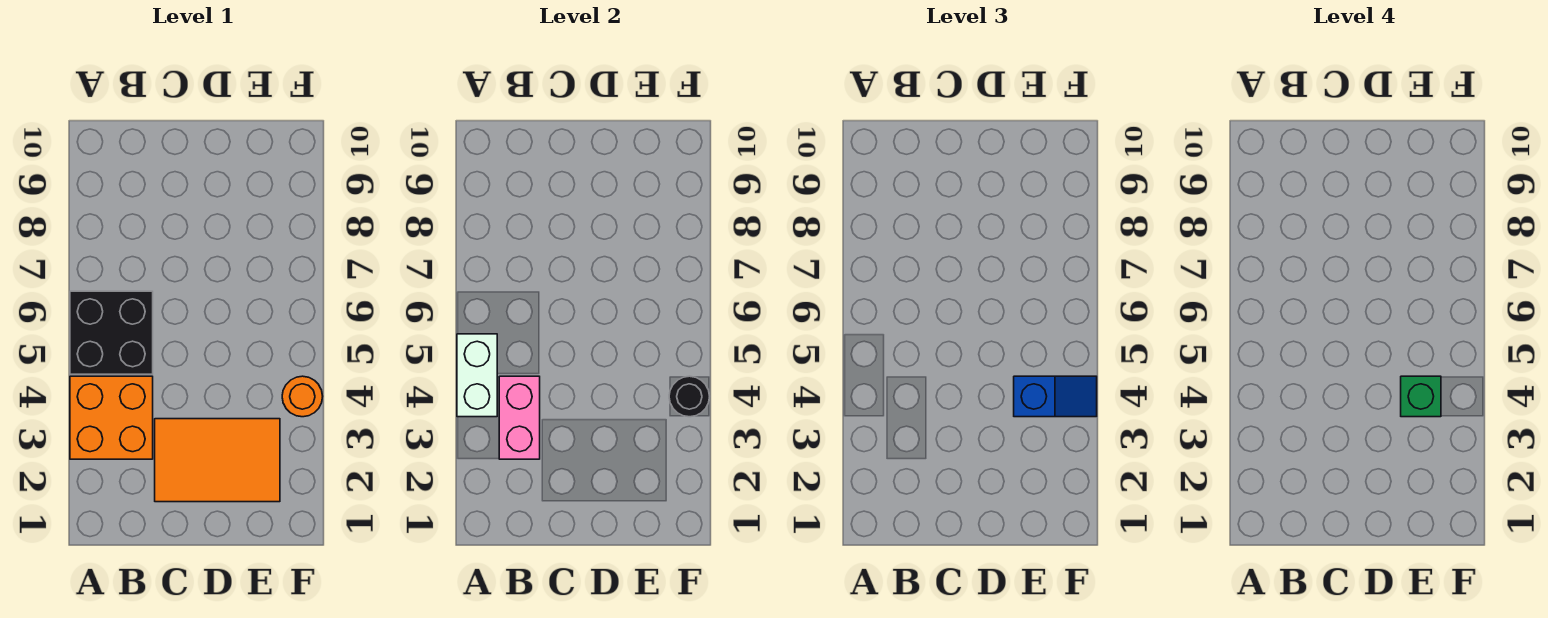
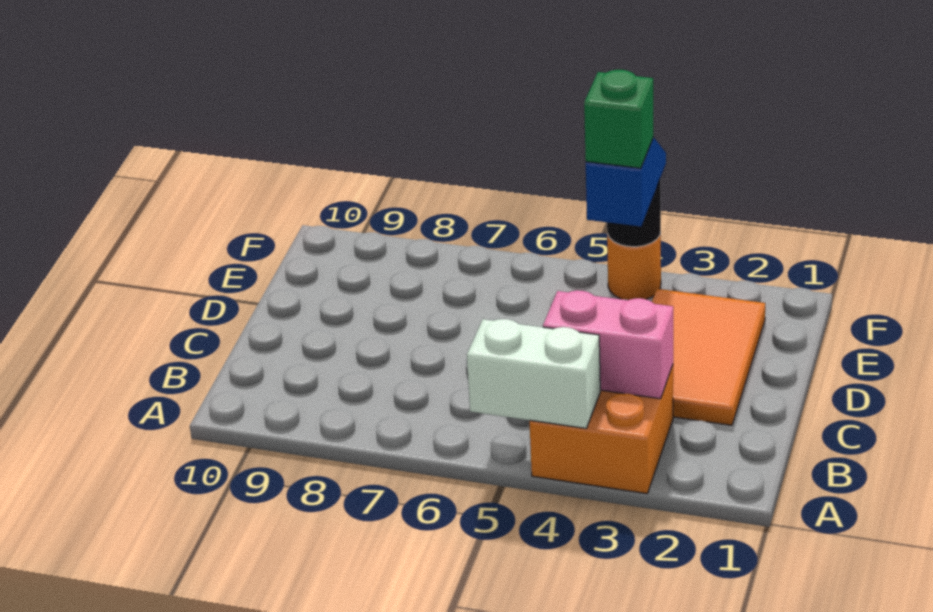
black 2x2 brick [70,291,153,374] -> none

